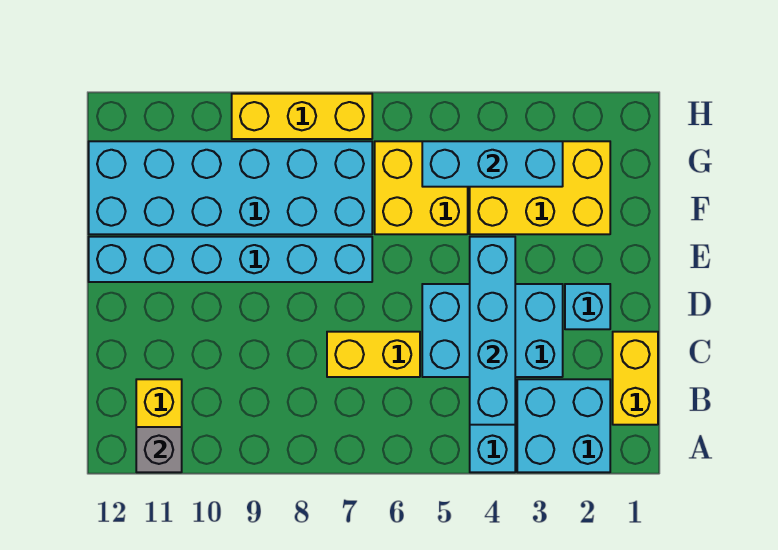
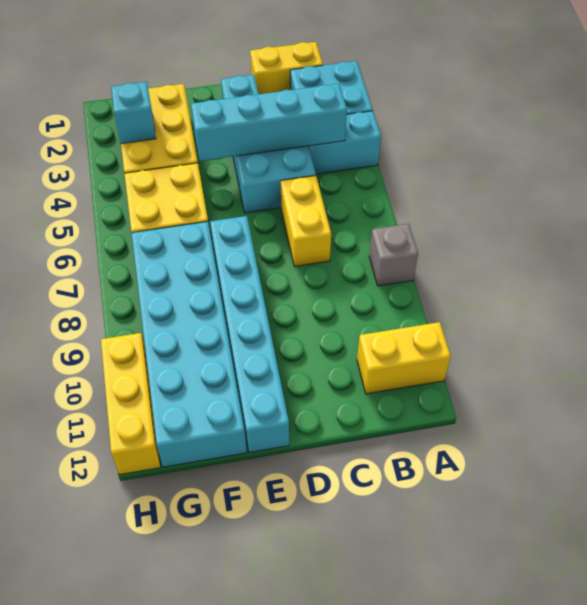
grey 1x1 brick [136,427,182,472] -> grey 1x1 brick moved to [369,224,418,286]
cyan 1x3 brick [422,141,563,187] -> cyan 1x1 brick [111,82,156,144]
yellow 1x3 brick [232,94,372,139] -> yellow 1x3 brick moved to [101,333,161,475]

